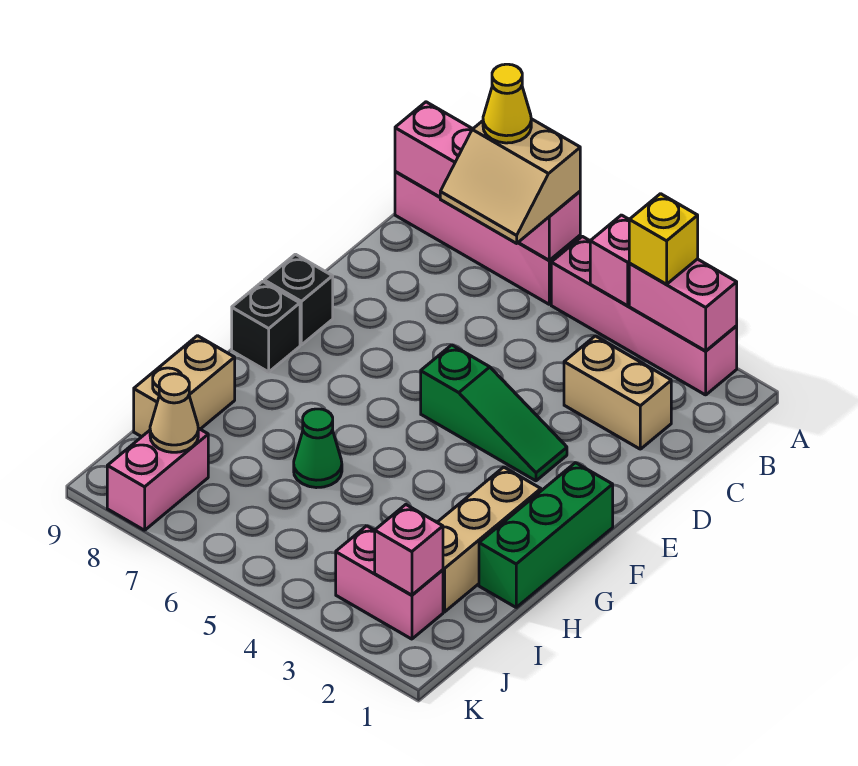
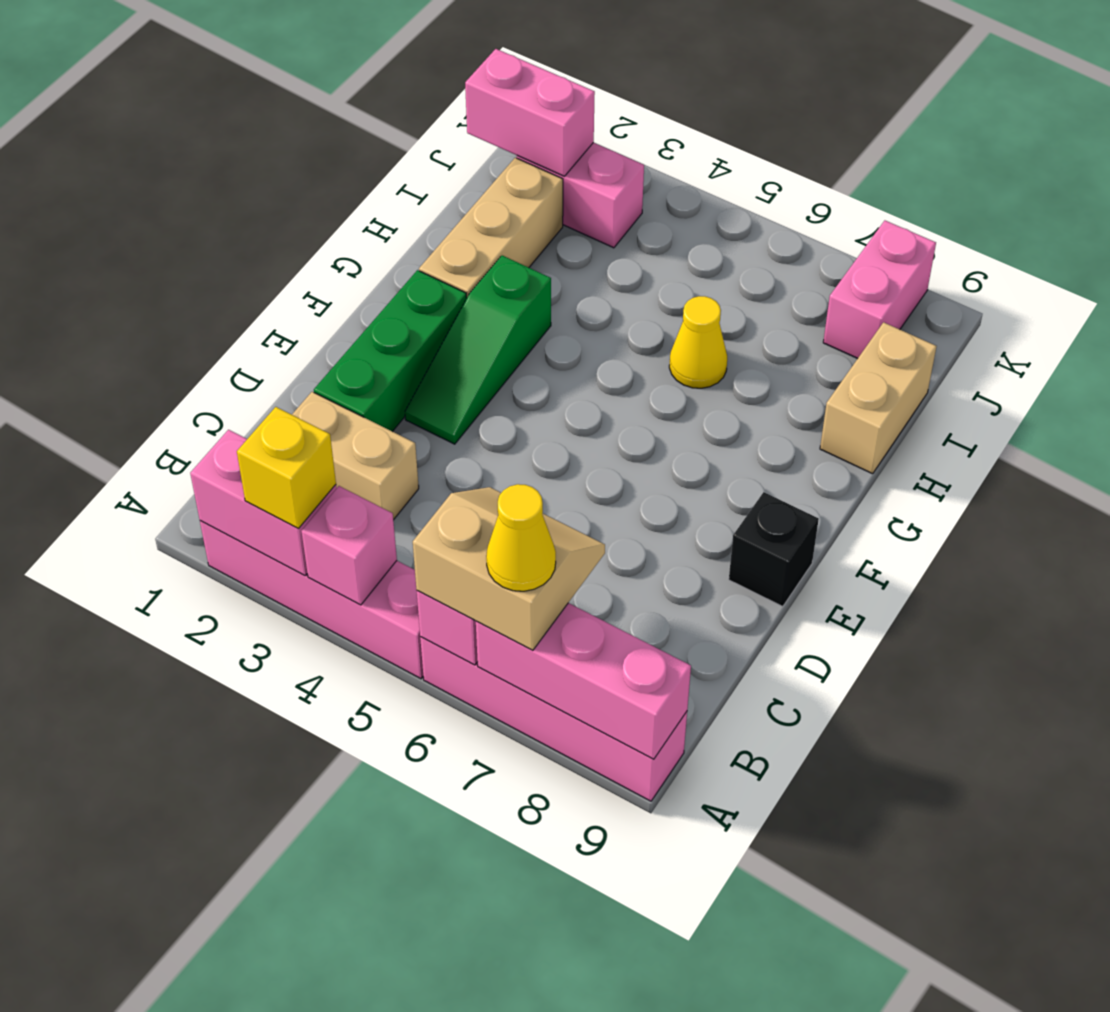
green 1x3 slope [421,345,567,481] -> green 1x3 slope turned to [405,256,551,444]
green 1x3 brick [479,463,613,607] -> green 1x3 brick moved to [314,270,467,431]
black 1x1 brick [232,281,300,372] -> none
green 1x1 cone [294,409,342,488] -> yellow 1x1 cone [669,296,727,388]
pink 1x1 brick [375,505,443,595] -> pink 1x2 brick [465,49,595,176]
tan 1x1 cone [150,374,198,452] -> none

